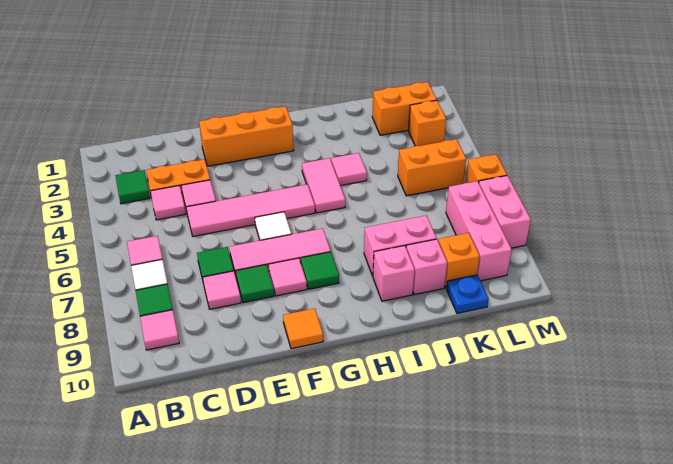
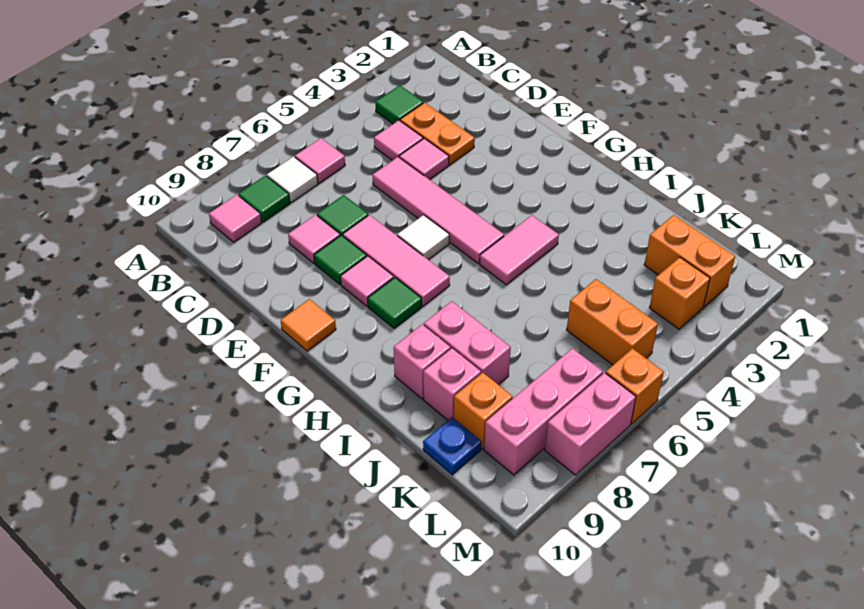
orange 1x3 brick [199,106,294,166] -> none
pink 1x1 tile [331,153,367,186] -> none

